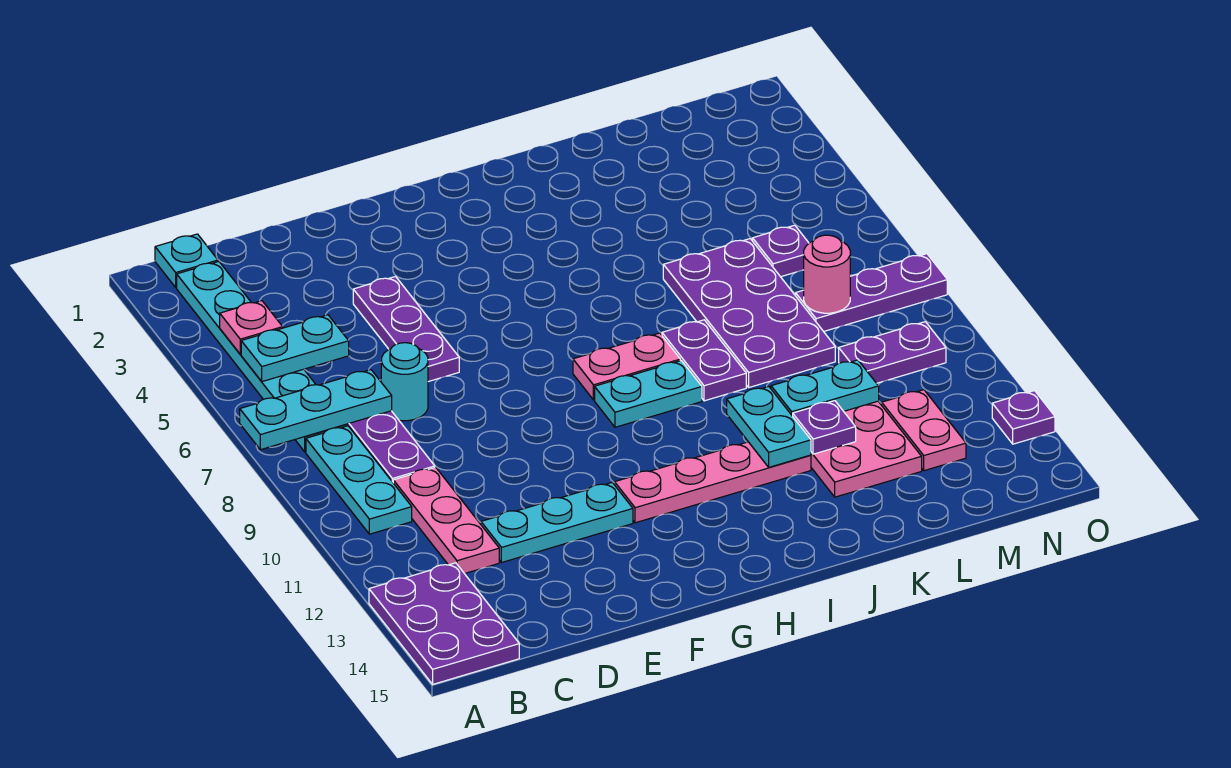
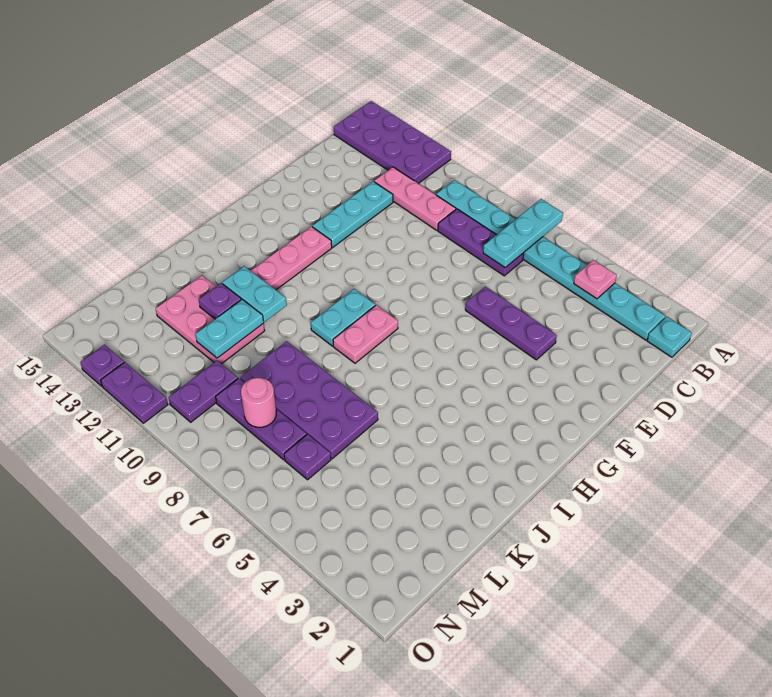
purple 2x3 plate [369,563,519,684] -> purple 2x4 plate [334,101,451,184]
cyan 1x2 plate [241,315,349,382] -> none
cyan 1x1 round brick [381,343,428,421] -> none
purple 1x2 plate [662,320,746,401] -> purple 1x2 plate moved to [101,362,168,423]
purple 1x3 plate [796,254,947,332] -> purple 1x3 plate turned to [216,378,307,460]
pink 1x2 plate [882,390,966,471] -> none

